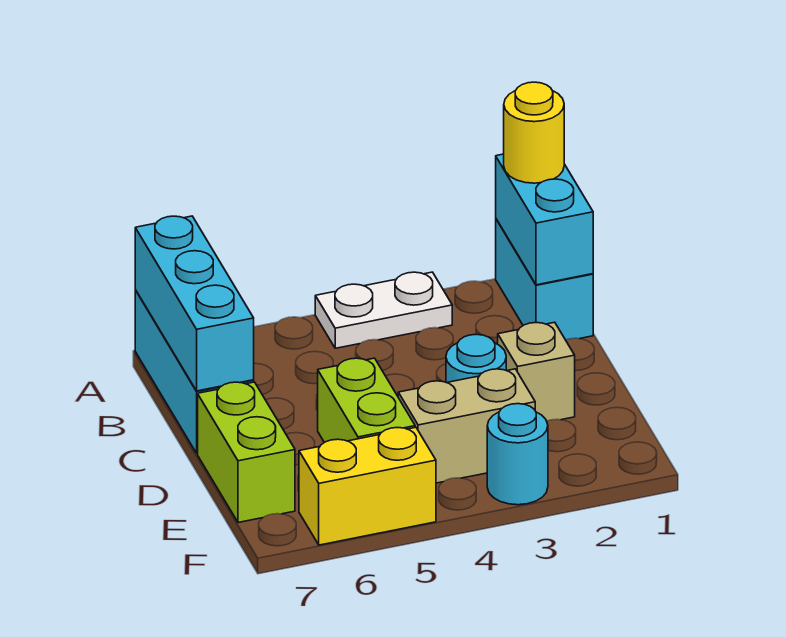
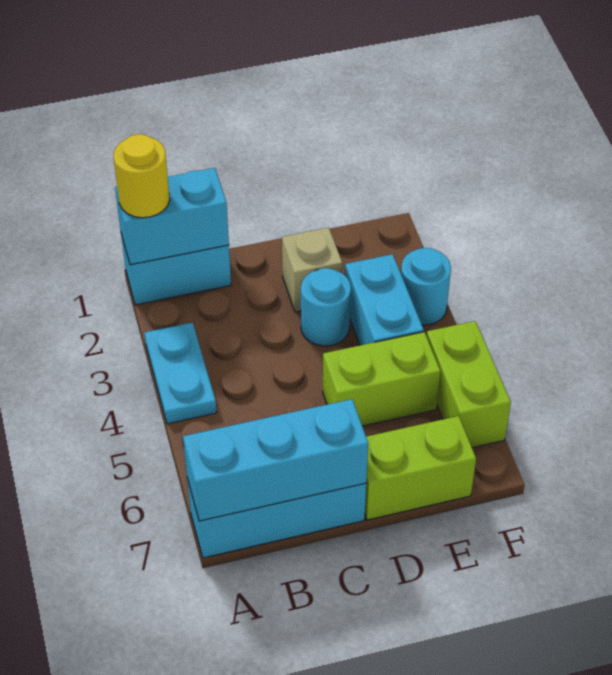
white 1x2 plate [315,272,452,348] -> cyan 1x2 plate [144,323,217,424]
tan 1x2 brick [398,369,535,483] -> cyan 1x2 brick [345,254,424,345]
yellow 1x2 brick [299,427,436,545] -> lime 1x2 brick [426,321,511,448]

